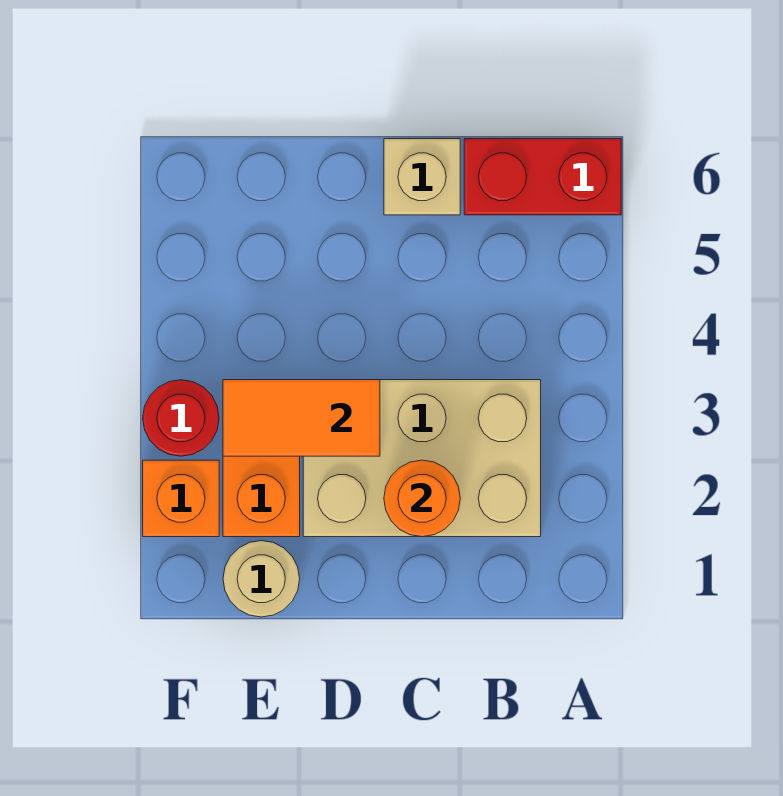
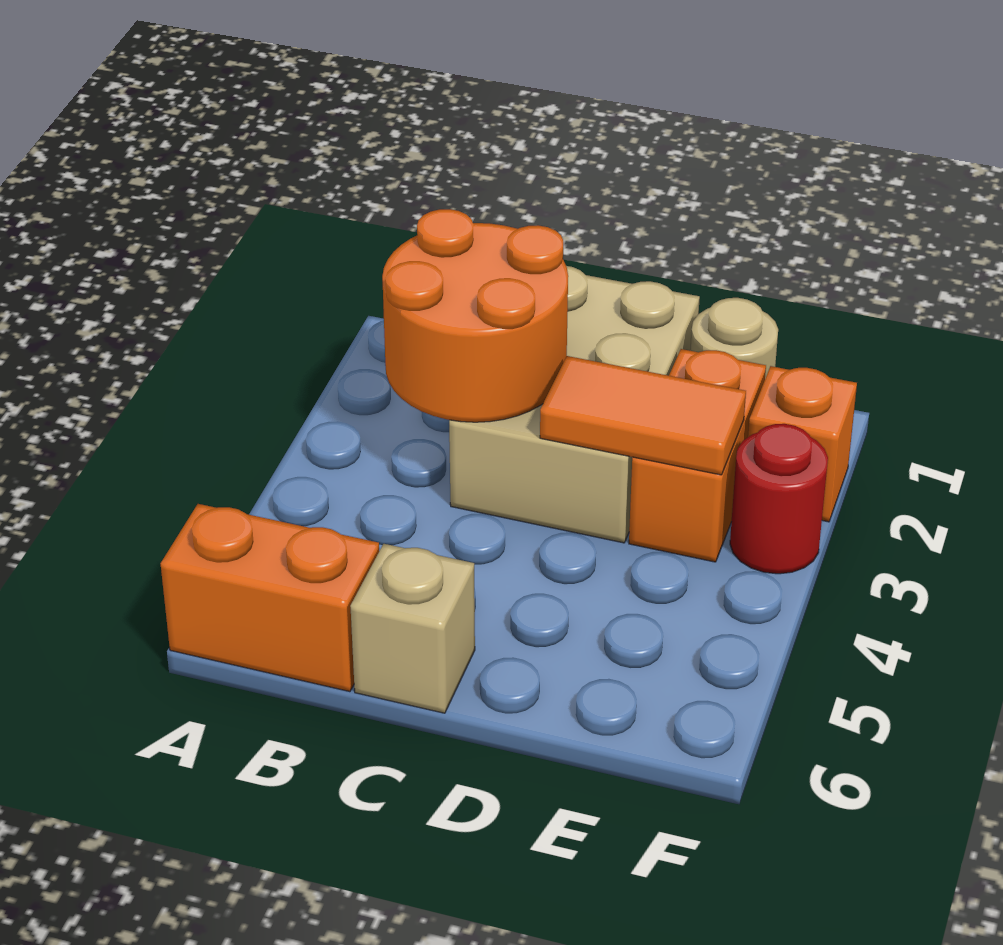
red 1x2 brick [464,139,621,215] -> orange 1x2 brick [160,504,379,692]
tan 2x3 brick [303,380,541,537] -> tan 2x3 brick turned to [449,266,700,543]
orange 1x1 round brick [384,460,460,537] -> orange 2x2 round brick [382,209,568,422]

